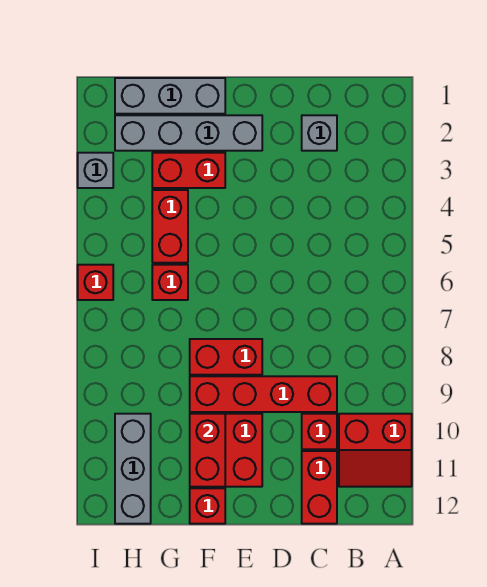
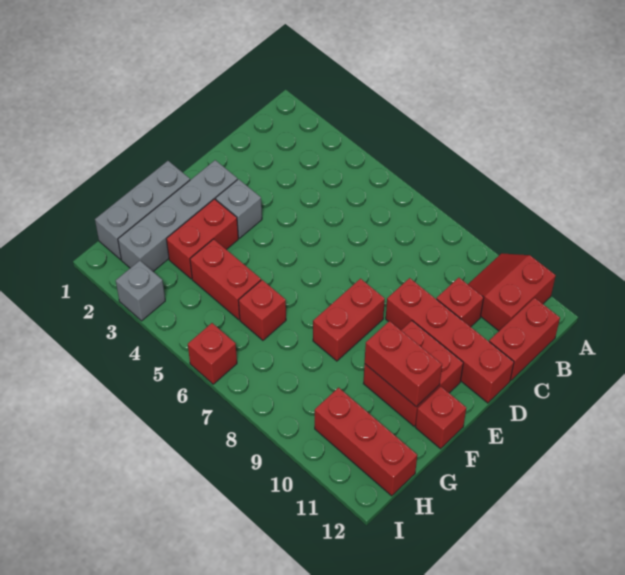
red 2x2 slope [339,414,412,487] -> red 2x2 slope turned to [468,253,556,331]
grey 1x1 brick [302,115,337,151] -> grey 1x1 brick moved to [216,179,262,238]
red 1x4 brick [190,376,337,412] -> red 1x4 brick turned to [386,278,514,403]
red 1x2 brick [302,451,337,524] -> red 1x2 brick turned to [489,298,560,381]
grey 1x3 brick [115,414,151,524] -> red 1x3 brick [315,388,417,496]

